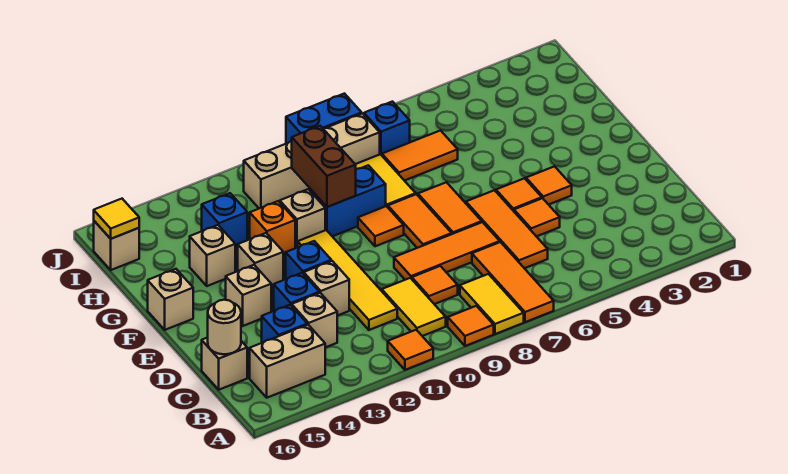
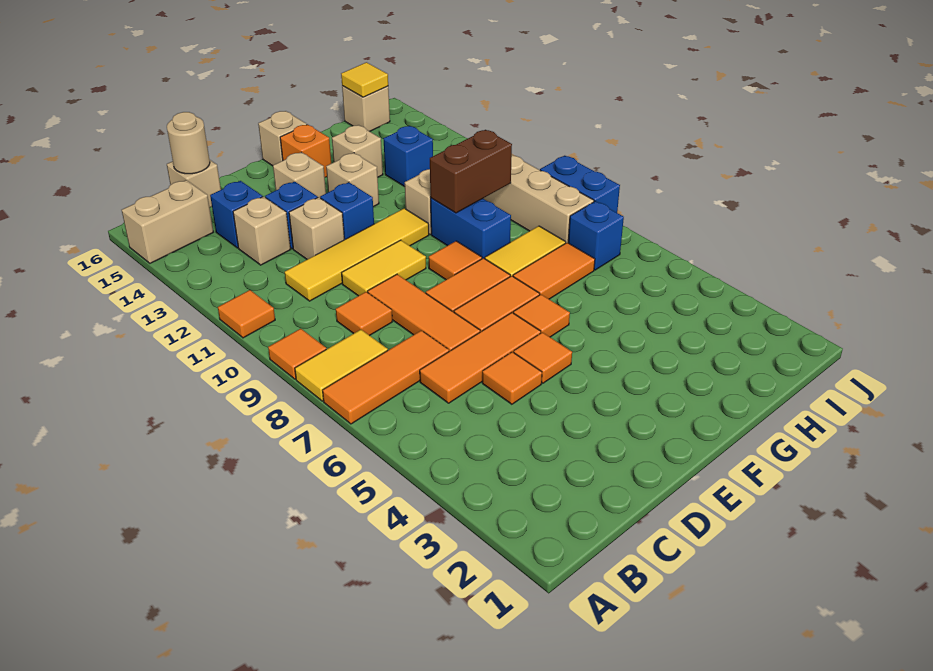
yellow 1x2 tile [382,278,446,336] -> yellow 1x2 tile moved to [342,240,426,296]
tan 1x2 brick [250,325,325,398] -> tan 1x2 brick turned to [122,180,213,263]
orange 1x1 tile [526,166,572,205] -> orange 1x1 tile moved to [513,295,570,337]
orange 1x1 brick [250,201,295,256] -> orange 1x1 brick moved to [280,124,331,177]
orange 1x2 tile [382,131,458,181] -> orange 1x2 tile turned to [513,243,595,299]

